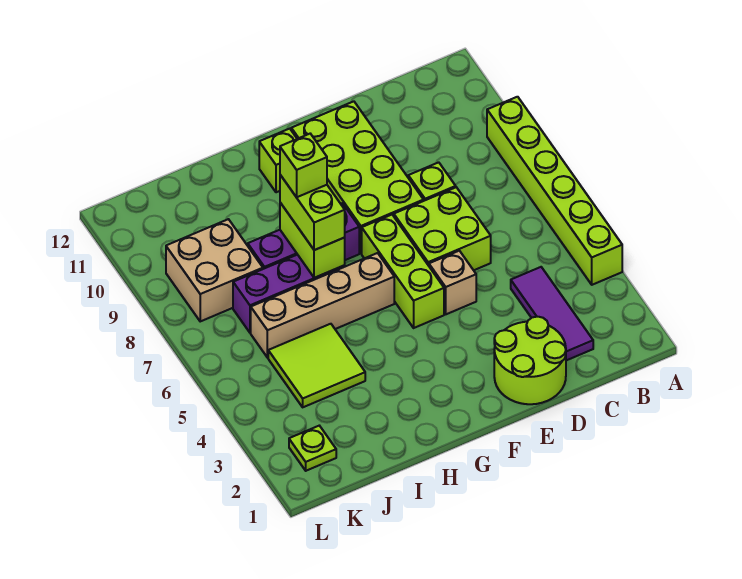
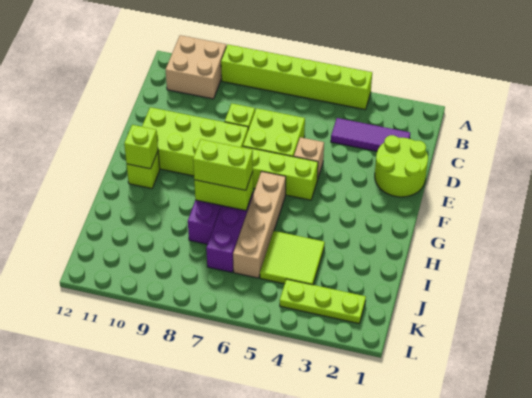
lime 1x1 brick [280,134,327,197] -> lime 1x1 brick moved to [124,125,158,169]
tan 2x2 brick [166,219,263,321] -> tan 2x2 brick moved to [166,35,226,99]
lime 1x1 plate [289,426,336,471] -> lime 1x3 plate [280,279,366,323]

